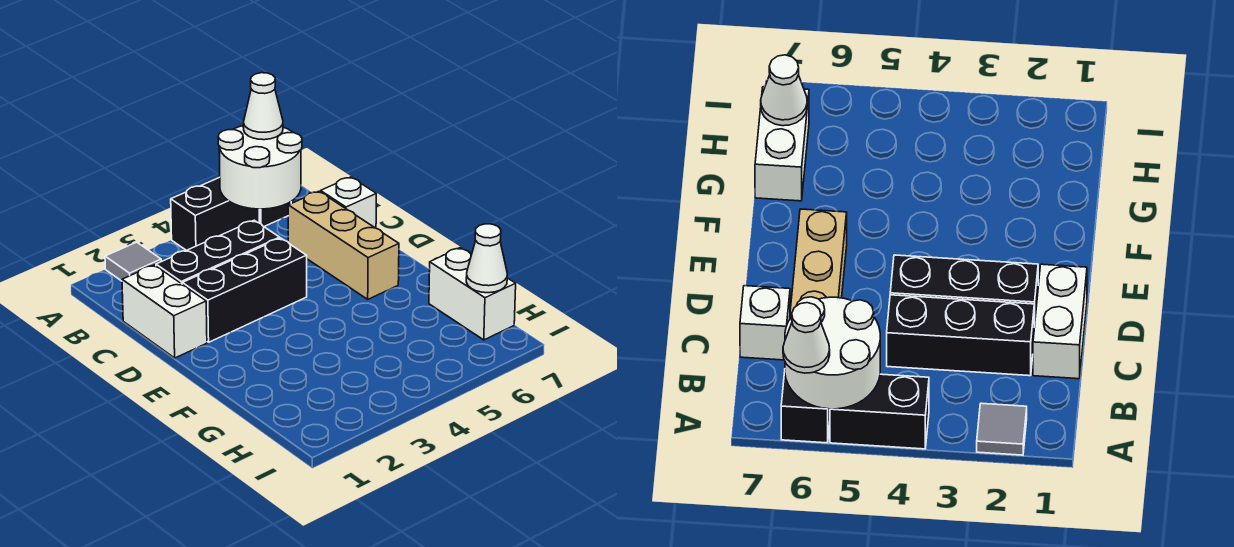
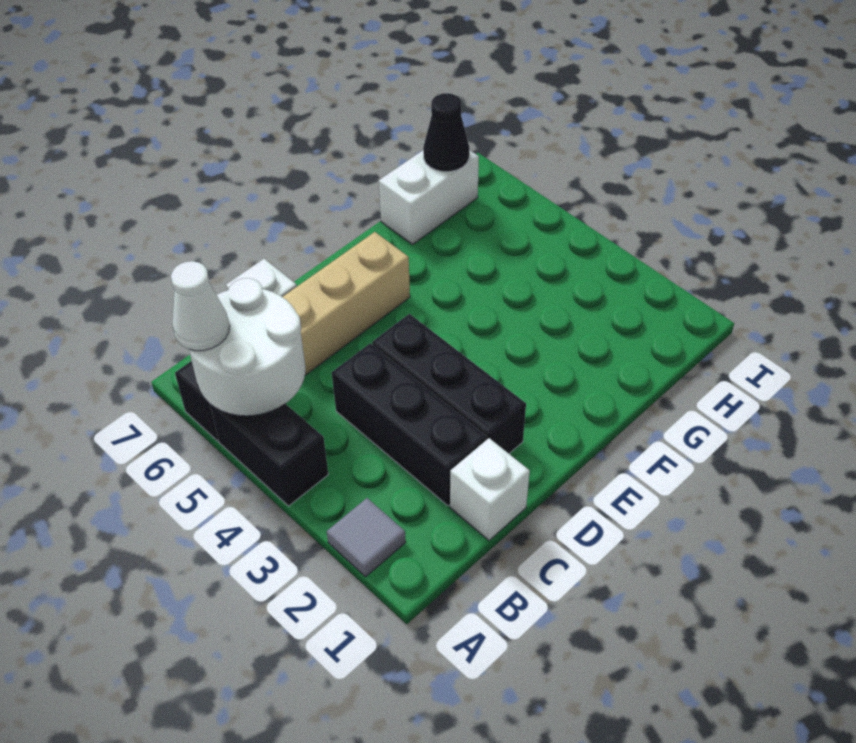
white 1x2 brick [122,265,207,358] -> white 1x1 brick [450,438,530,540]
white 1x1 cone [466,224,507,293] -> black 1x1 cone [423,93,469,172]

